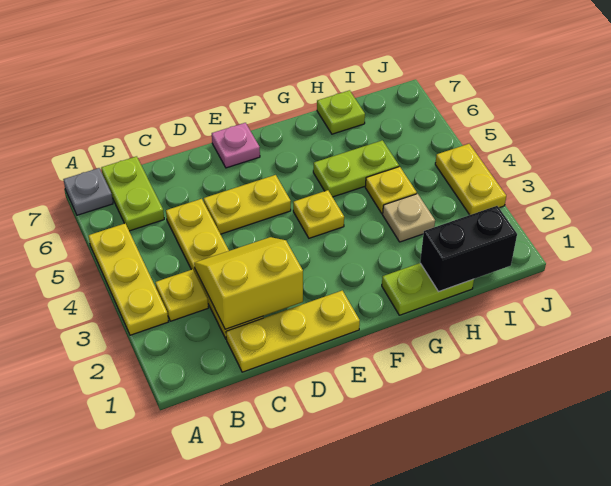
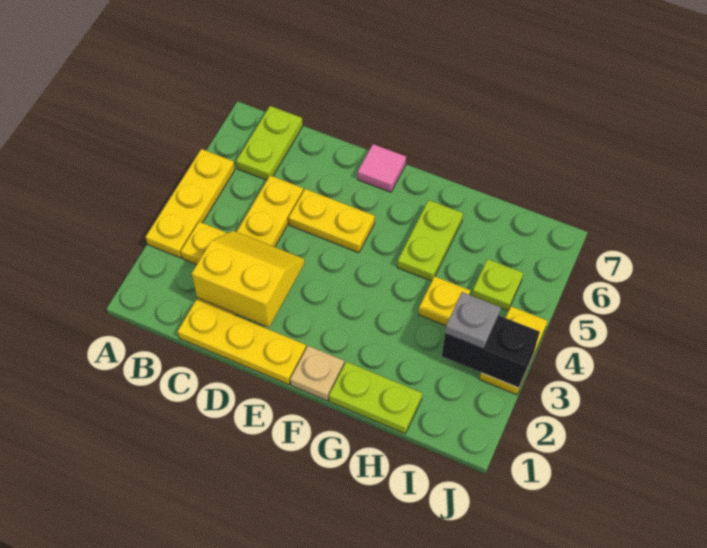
grey 1x1 plate [63,168,113,215] -> grey 1x1 plate moved to [445,292,501,349]
pink 1x1 plate [212,123,260,168] -> pink 1x1 tile [358,144,406,192]
yellow 1x1 plate [293,190,344,238] -> none
lime 1x2 plate [313,140,399,197] -> lime 1x2 plate turned to [397,200,463,281]
black 1x2 brick [420,206,517,291] -> black 1x2 brick moved to [442,316,540,388]
tan 1x1 plate [383,194,435,242] -> tan 1x1 plate moved to [290,346,344,401]
lime 1x1 plate [317,90,365,134] -> lime 1x1 plate moved to [472,259,523,311]

